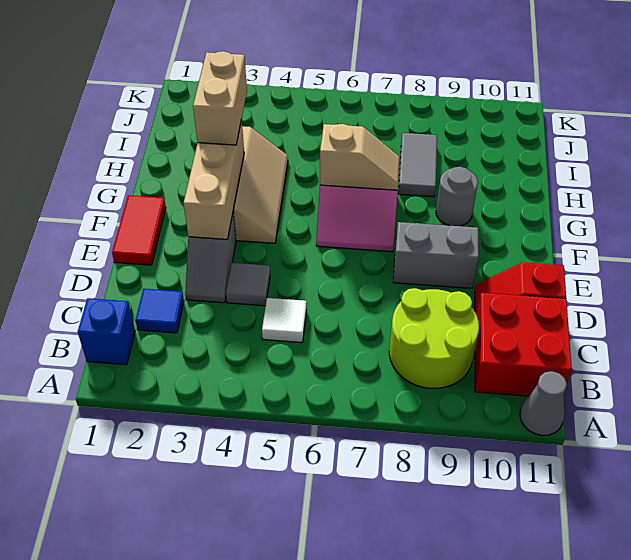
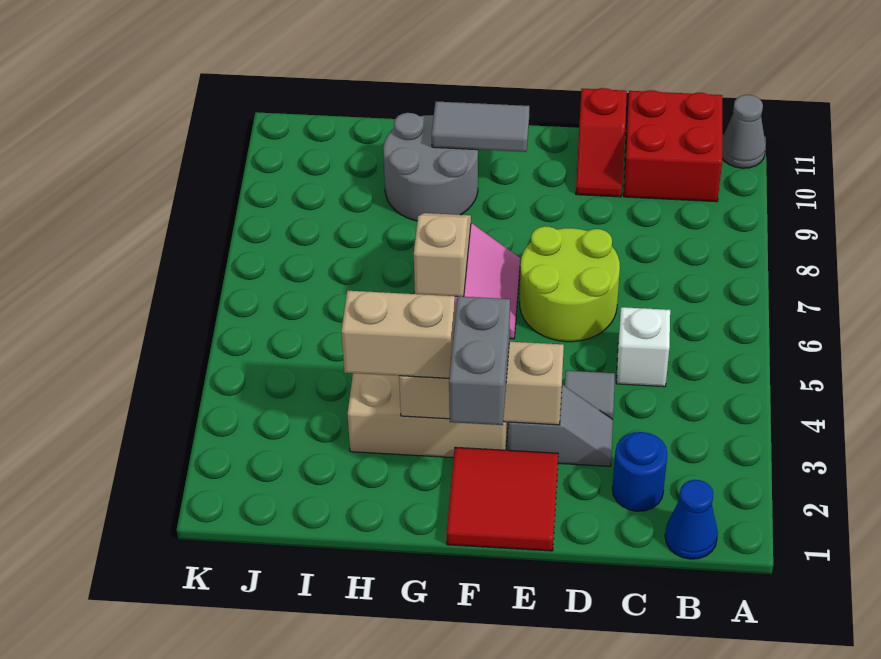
blue 1x1 brick [78,298,135,365] -> blue 1x1 cone [665,480,718,559]
lime 2x2 round brick [389,288,479,389] -> lime 2x2 round brick moved to [520,226,620,342]
blue 1x1 tile [135,289,184,333] -> blue 1x1 round brick [613,432,667,511]
white 1x1 tile [262,298,307,343] -> white 1x1 brick [617,307,670,387]
red 1x2 tile [112,195,166,265] -> red 2x2 tile [447,447,558,551]
grey 1x2 brick [393,222,479,288] -> grey 1x2 brick moved to [449,296,510,425]
grey 1x1 round brick [436,167,478,226] -> grey 2x2 round brick [383,113,478,221]
grey 1x2 tile [398,133,437,197] -> grey 1x2 tile moved to [432,101,529,152]

